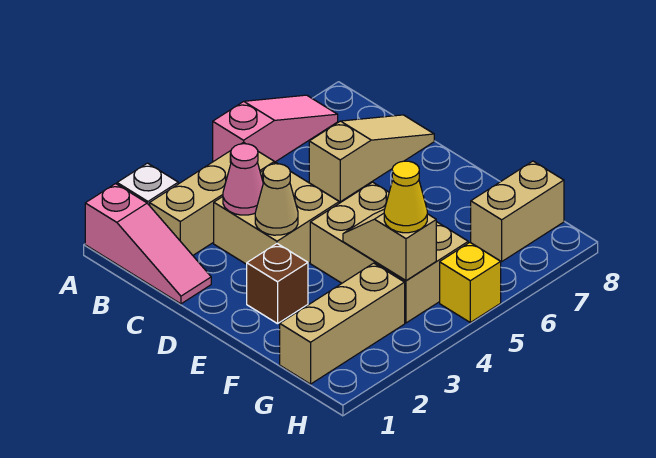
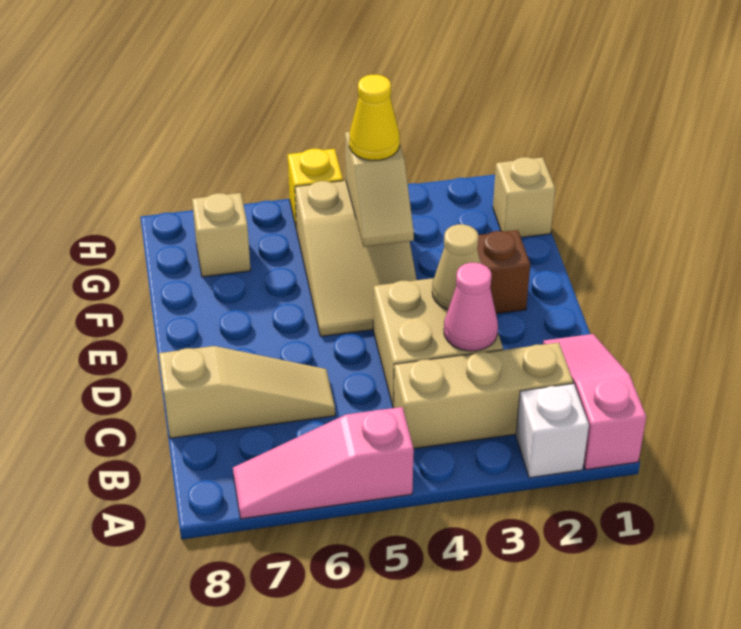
tan 1x3 slope [309,115,434,202] -> tan 1x3 slope turned to [159,346,335,438]
tan 2x3 brick [310,182,468,323] -> tan 2x3 slope [295,181,417,336]
tan 1x3 brick [280,263,405,384] -> tan 1x1 brick [493,157,555,237]
tan 1x2 brick [471,161,564,262] -> tan 1x1 brick [192,193,251,277]

